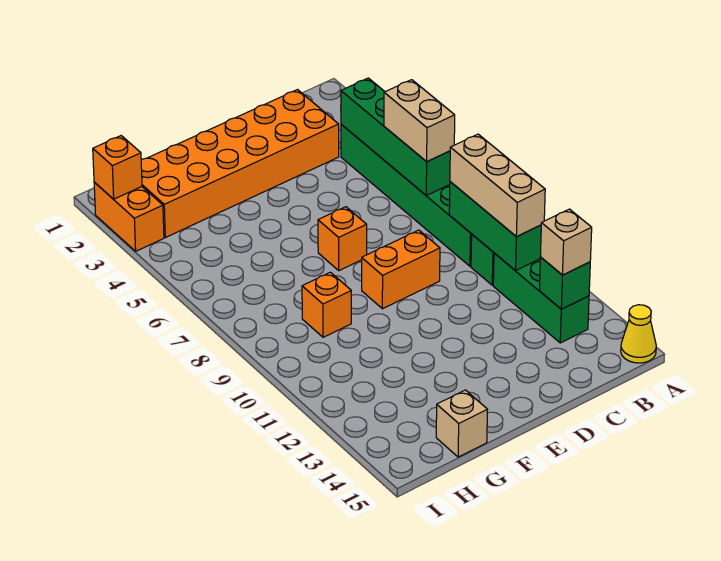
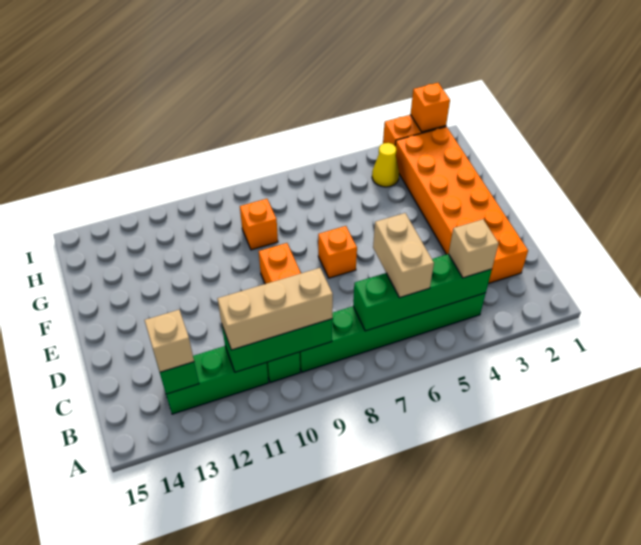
yellow 1x1 cone [621,305,656,363] -> yellow 1x1 cone moved to [372,143,399,187]
tan 1x2 brick [384,80,455,162] -> tan 1x2 brick turned to [373,213,434,298]
tan 1x1 brick [436,390,487,457] -> tan 1x1 brick moved to [449,219,499,278]

